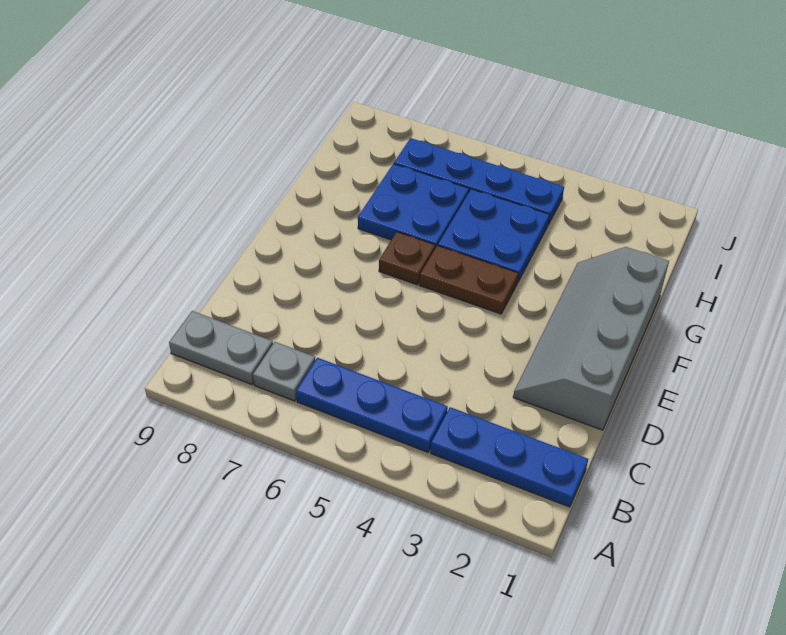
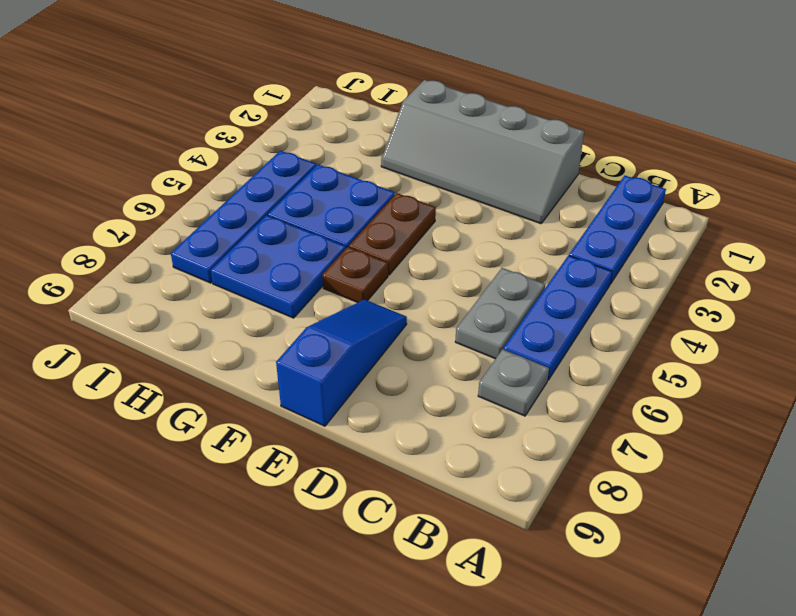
grey 1x2 plate [169,311,273,385] -> grey 1x2 plate moved to [455,268,545,359]
none -> blue 1x3 slope [276,300,407,426]

